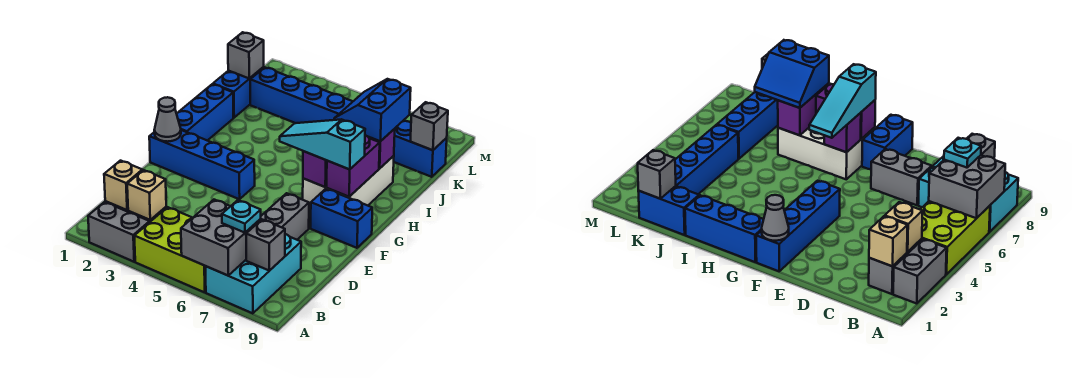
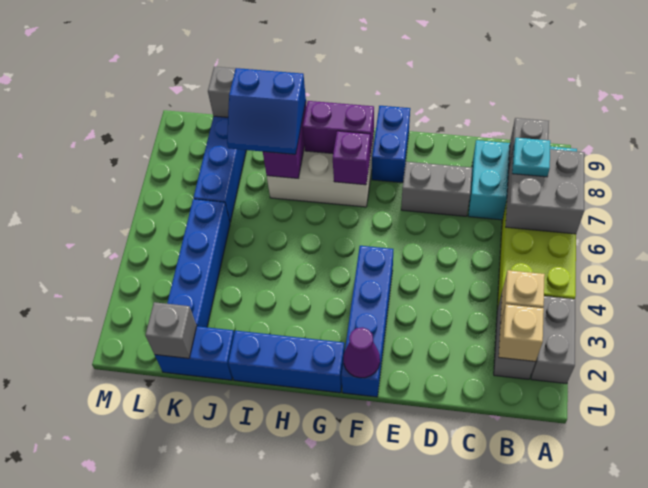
grey 1x1 cone [154,97,181,142] -> purple 1x1 cone [344,327,380,378]
cyan 1x3 slope [280,120,365,169] -> none

